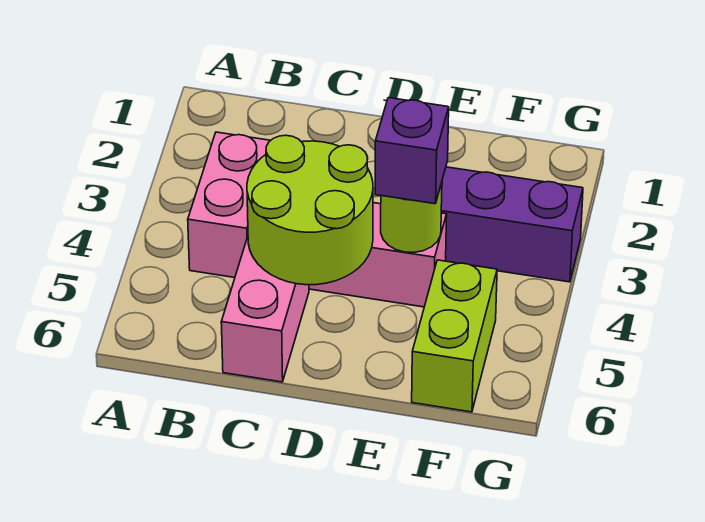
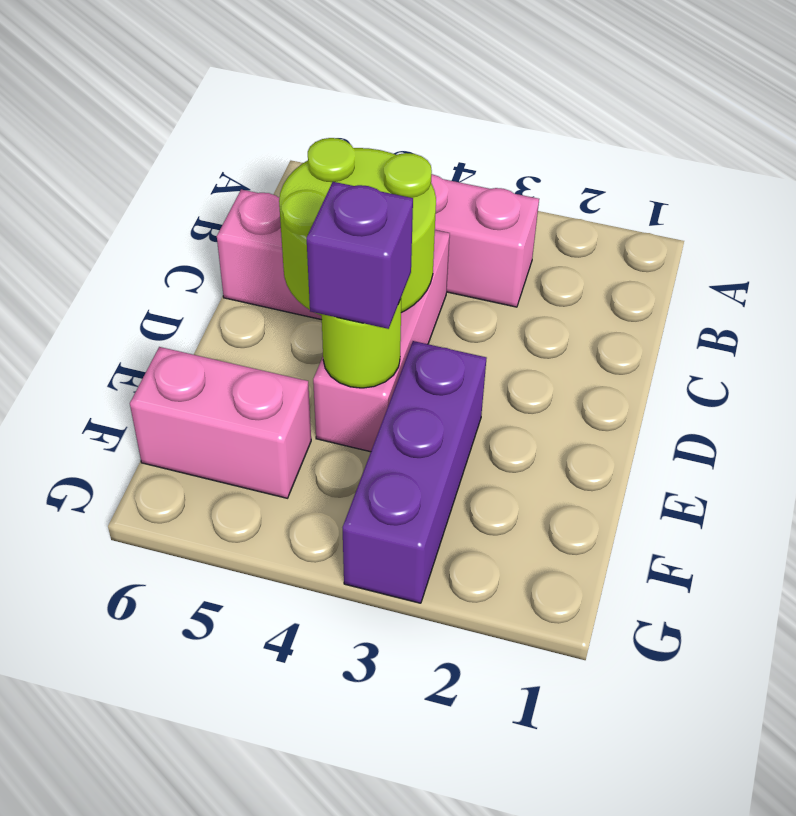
lime 1x2 brick [412,260,497,412] -> pink 1x2 brick [130,347,311,498]

